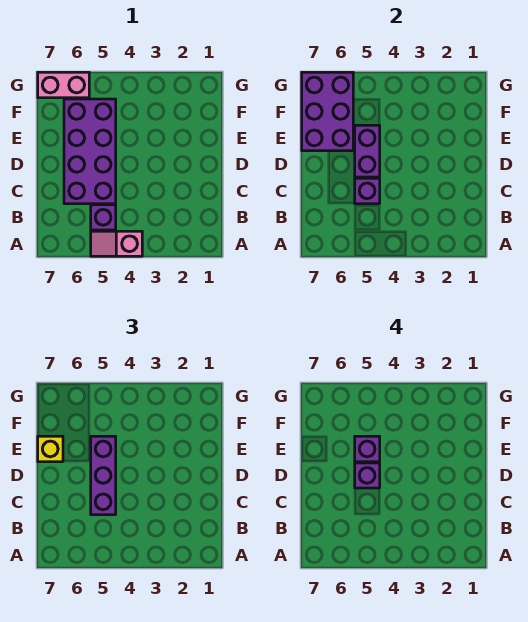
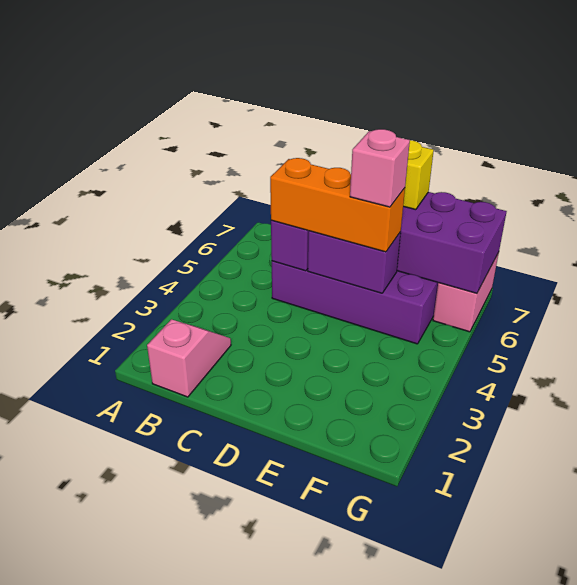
pink 1x2 slope [91,231,142,256] -> pink 1x2 slope moved to [147,319,231,397]
purple 1x1 brick [91,205,116,230] -> none
purple 1x3 brick [91,436,116,515] -> orange 1x3 brick [270,158,405,252]
purple 1x1 brick [355,463,380,488] -> none
purple 1x1 brick [355,436,380,462] -> pink 1x1 brick [350,129,410,207]

